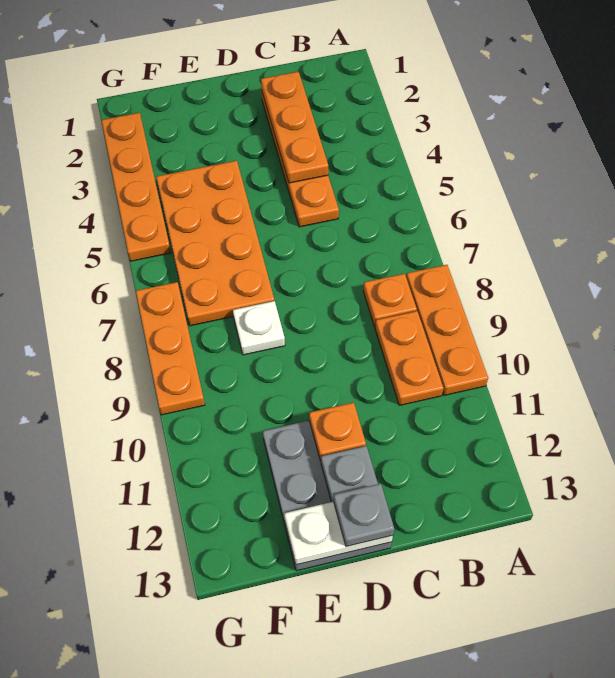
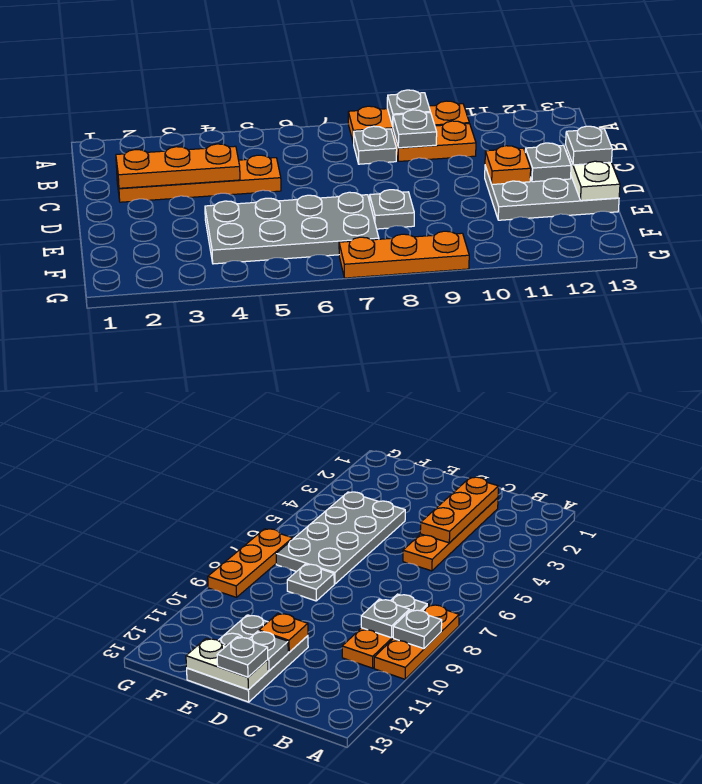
none -> grey 1x1 plate [387,90,430,126]
orange 1x1 plate [363,274,417,326] -> grey 1x1 plate [353,126,397,164]
none -> grey 1x1 plate [393,110,437,148]
orange 2x4 plate [156,161,274,326] -> grey 2x4 plate [205,192,379,264]
white 1x1 plate [233,301,285,355] -> grey 1x1 plate [370,190,414,229]
orange 1x4 plate [101,113,171,261] -> none

